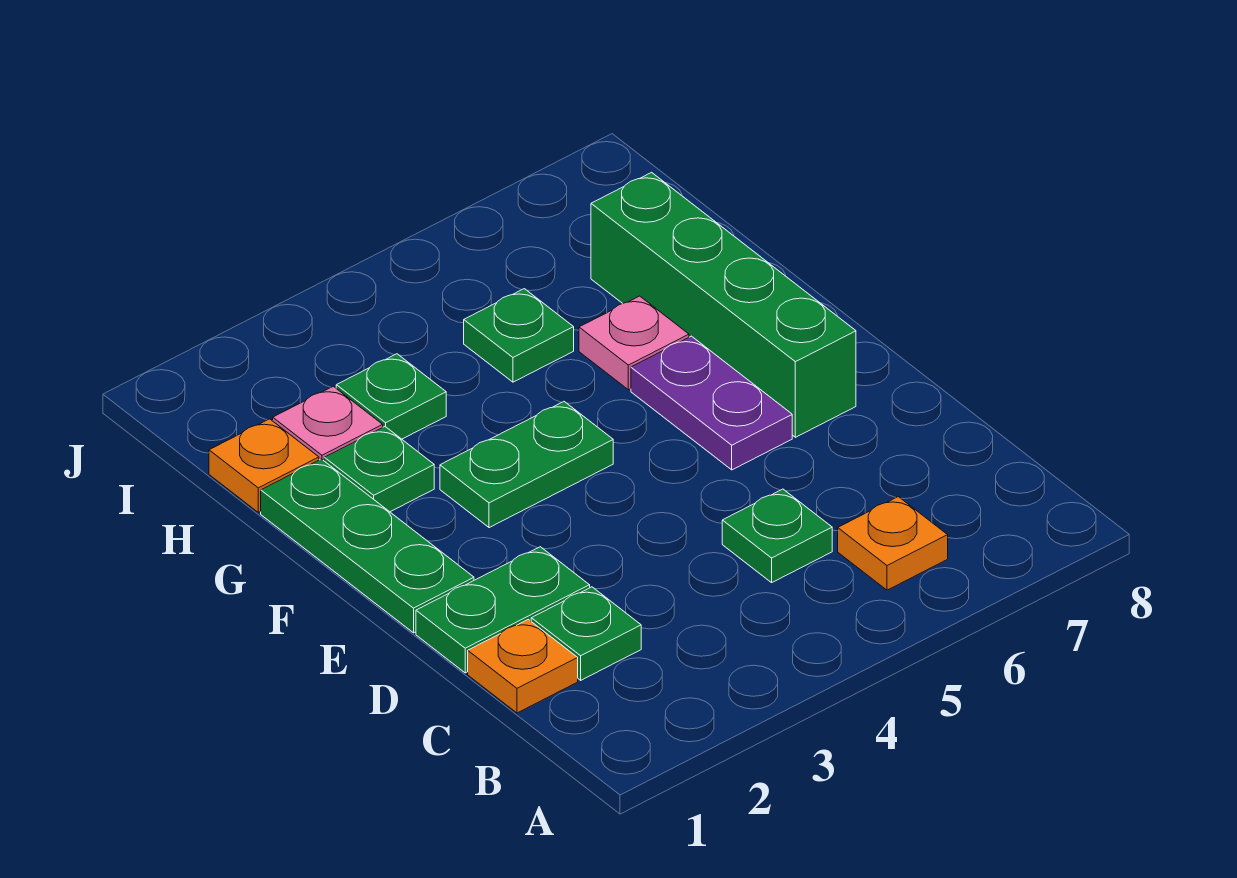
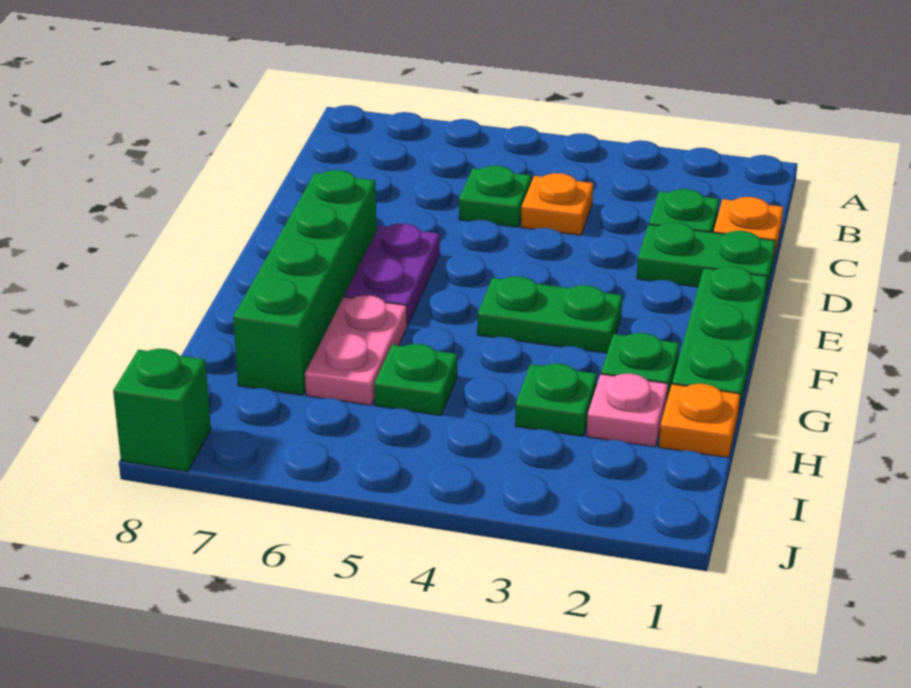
orange 1x1 plate [838,497,948,590] -> orange 1x1 plate moved to [521,173,593,235]
pink 1x1 plate [579,296,689,390] -> pink 1x2 plate [305,295,407,405]
none -> green 1x1 brick [113,349,211,472]

